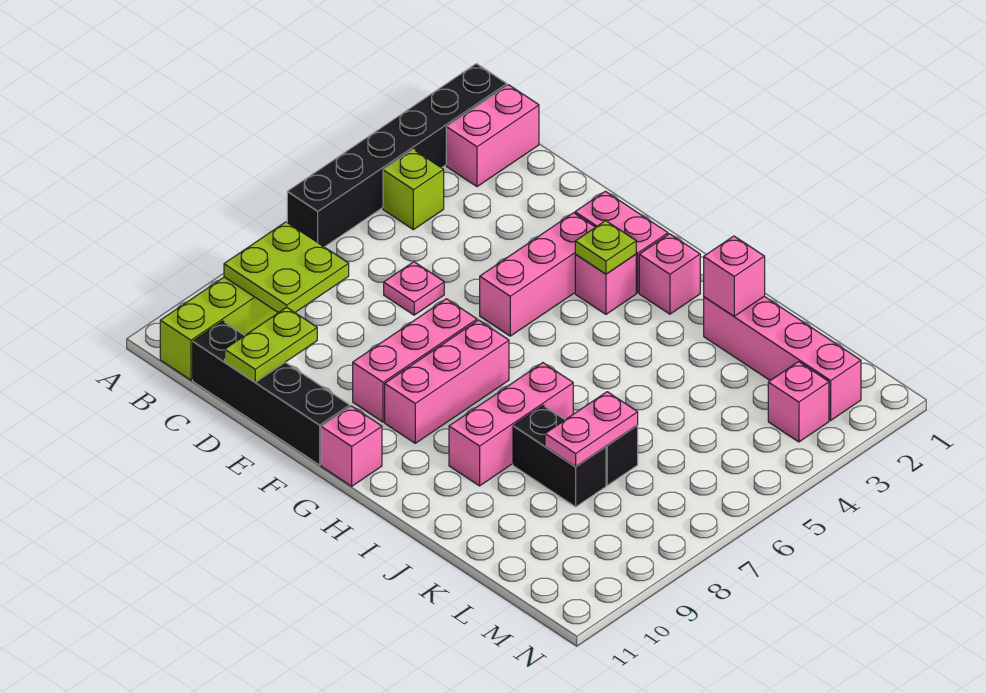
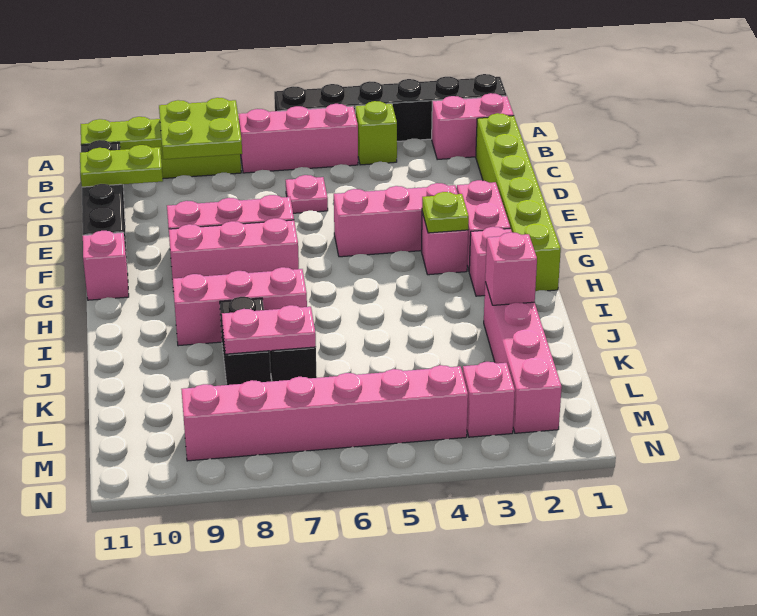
none -> pink 1x3 brick [239,104,358,173]
none -> lime 1x6 brick [476,113,561,291]
none -> pink 1x6 brick [181,365,468,461]

